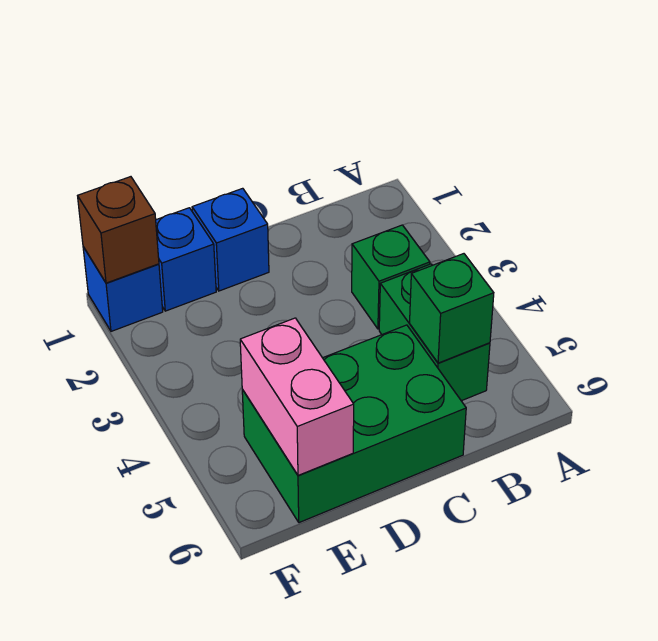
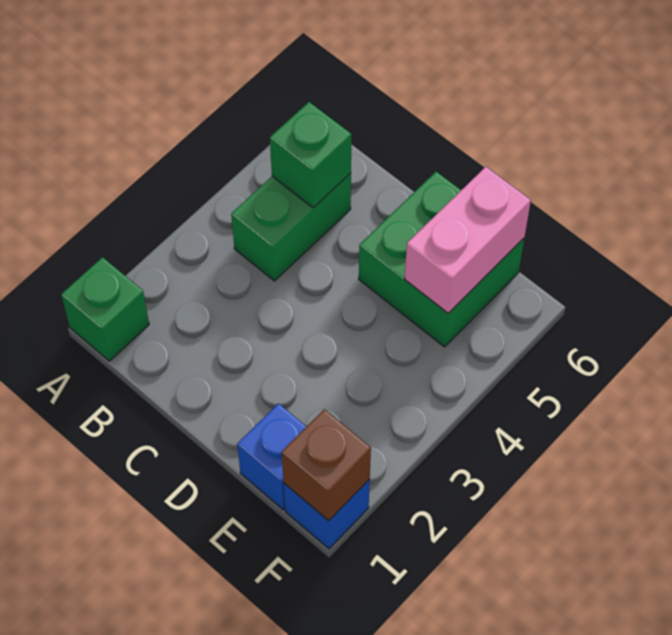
green 1x1 brick [352,225,430,329] -> green 1x1 brick moved to [61,257,149,361]
green 2x3 brick [242,325,466,523] -> green 2x2 brick [359,172,524,347]
blue 1x1 brick [192,188,269,291] -> none

